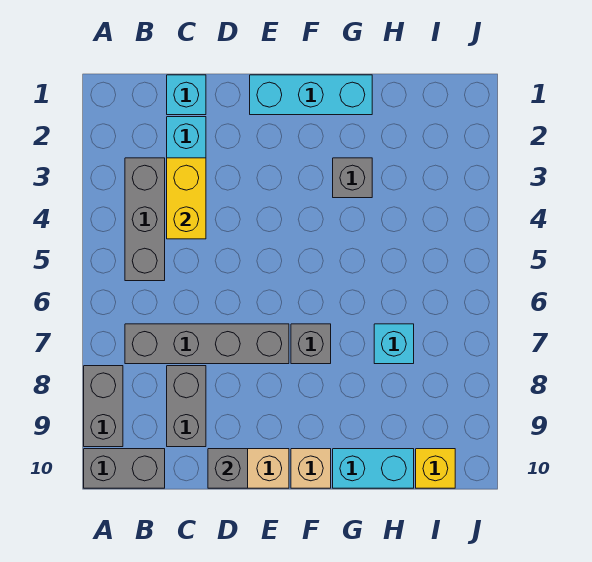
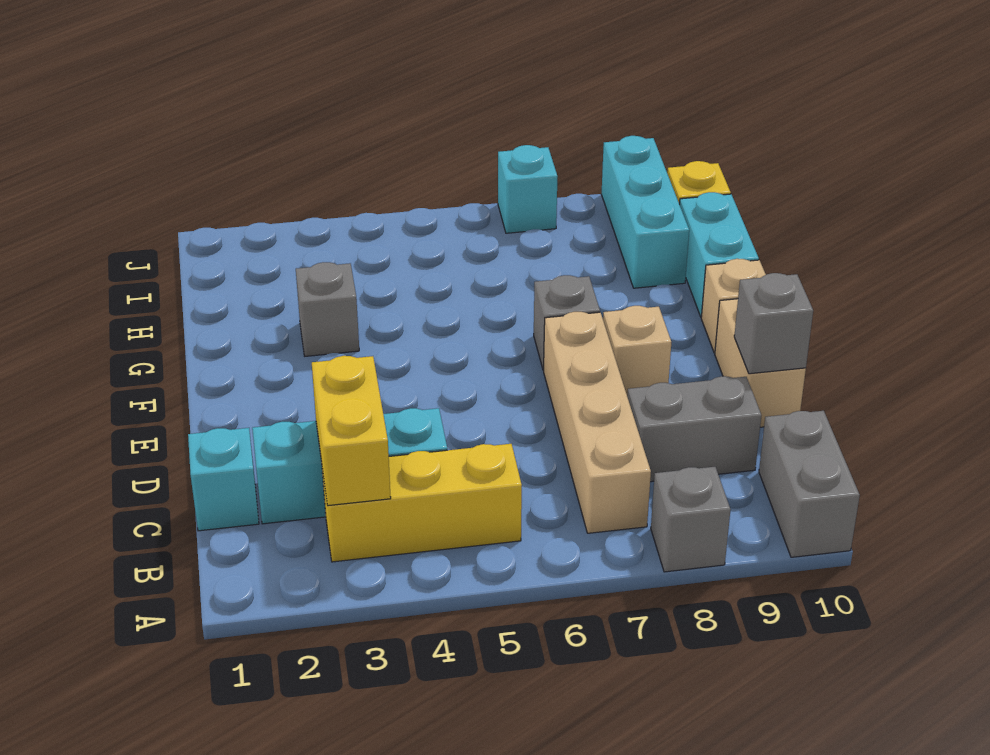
grey 1x2 brick [84,366,123,447] -> grey 1x1 brick [651,467,731,572]
grey 1x3 brick [125,158,165,281] -> yellow 1x3 brick [322,444,522,562]
grey 1x4 brick [125,324,289,364] -> tan 1x4 brick [544,312,651,533]
yellow 1x2 brick [167,158,206,239] -> yellow 1x2 brick turned to [312,356,391,506]
cyan 1x3 brick [250,75,372,115] -> cyan 1x3 brick moved to [601,136,689,288]
none -> tan 1x1 brick [603,306,671,395]
cyan 1x1 brick [374,324,414,364] -> cyan 1x1 brick moved to [498,145,558,233]

